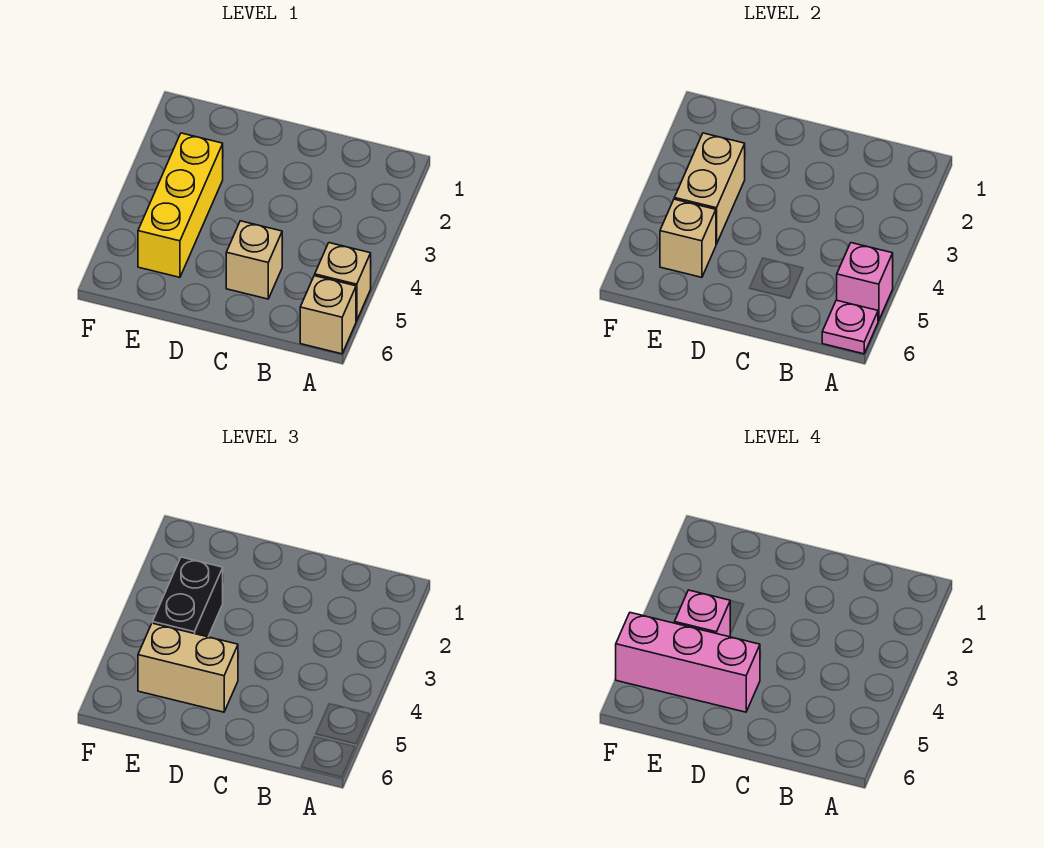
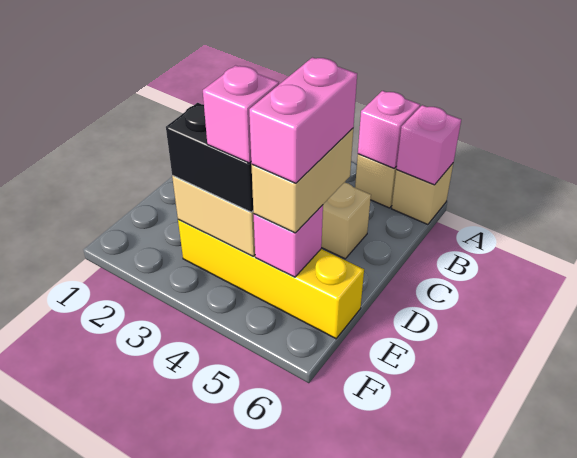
pink 1x1 plate [822,300,878,354] -> pink 1x1 brick [396,105,461,185]
pink 1x3 brick [616,613,760,712] -> pink 1x2 brick [249,57,357,183]
yellow 1x3 brick [138,133,223,277] -> yellow 1x4 brick [178,220,364,339]
tan 1x1 brick [660,199,716,277] -> pink 1x1 brick [254,205,323,277]

